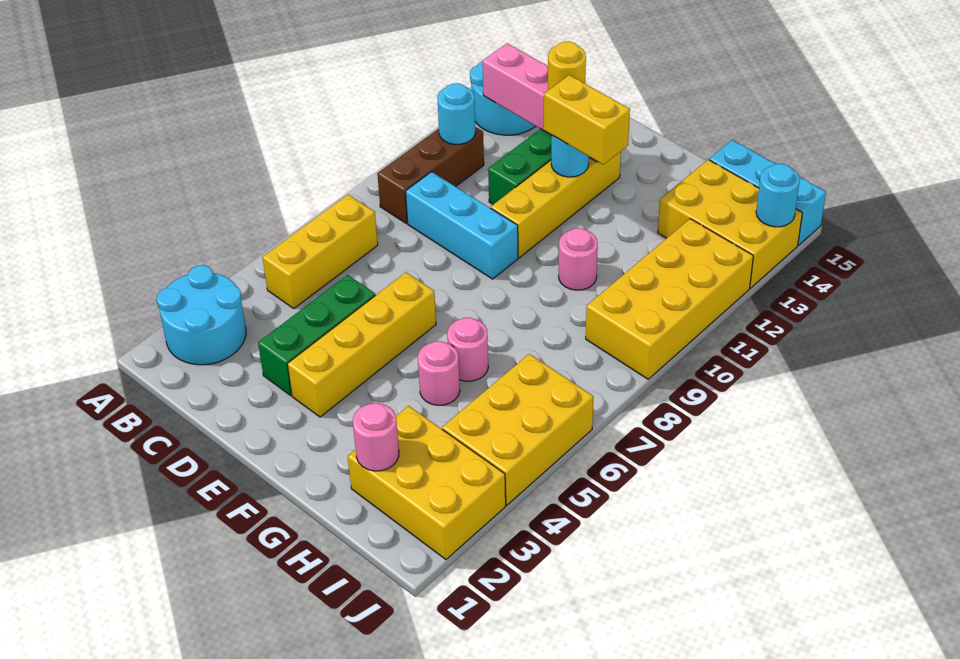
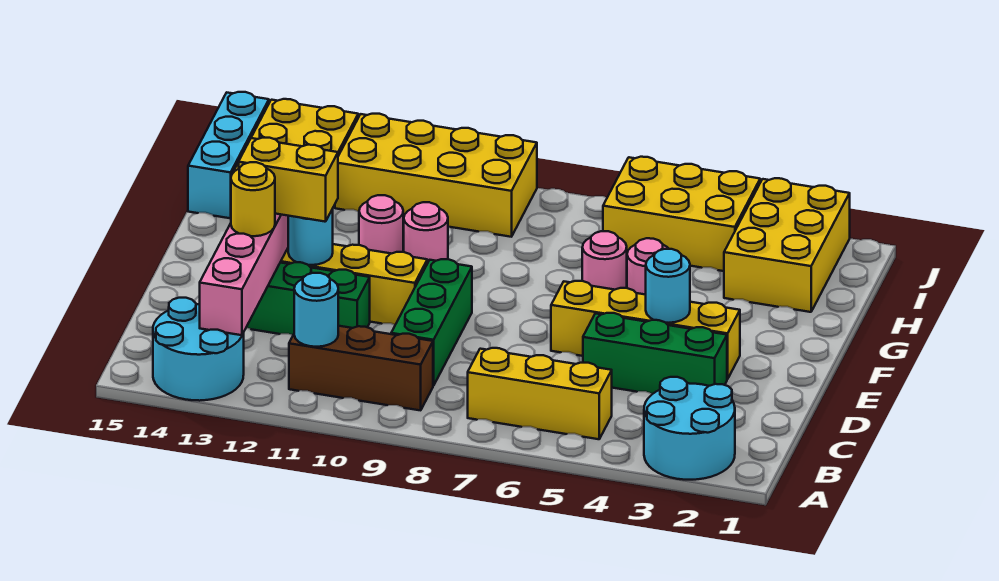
cyan 1x3 brick [406,172,518,279] -> green 1x3 brick [391,259,472,386]
yellow 1x2 brick [544,75,630,165] -> yellow 1x2 brick turned to [239,138,338,222]
pink 1x1 round brick [353,403,399,471] -> pink 1x1 round brick moved to [359,195,403,254]
cyan 1x1 round brick [756,164,800,227] -> cyan 1x1 round brick moved to [646,249,690,323]

